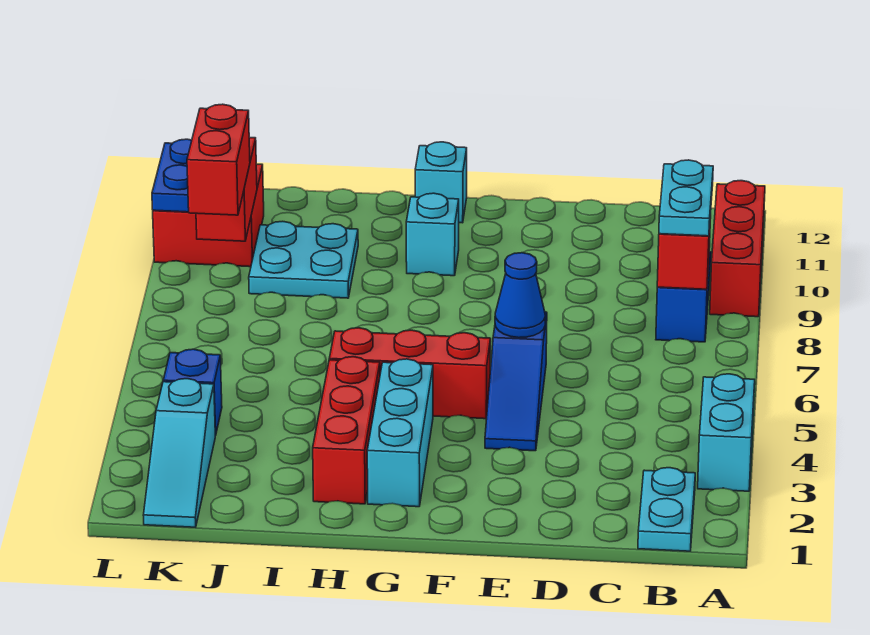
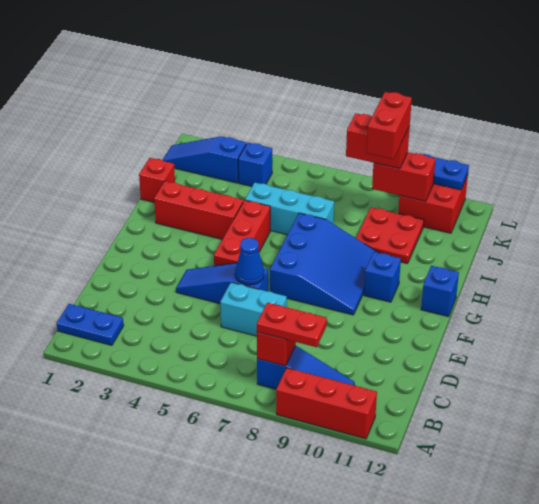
cyan 1x2 brick [698,374,755,491] -> cyan 1x2 brick moved to [220,282,287,336]
cyan 1x2 plate [638,468,695,551] -> blue 1x2 plate [57,304,124,345]
cyan 1x2 plate [659,160,713,236] -> red 1x2 plate [257,303,327,347]
none -> blue 3x3 slope [270,213,379,315]
cyan 1x3 brick [367,359,433,507] -> cyan 1x3 brick moved to [245,183,334,235]
cyan 1x1 brick [406,193,459,276] -> blue 1x1 brick [364,252,401,302]
cyan 1x1 brick [415,142,467,223] -> blue 1x1 brick [421,266,459,317]
none -> red 1x1 brick [139,158,175,203]
cyan 2x2 plate [249,221,358,298] -> red 2x2 plate [356,207,424,264]
none -> red 1x2 brick [366,92,412,159]
cyan 1x3 slope [143,379,215,527] -> blue 1x3 slope [163,136,246,183]

